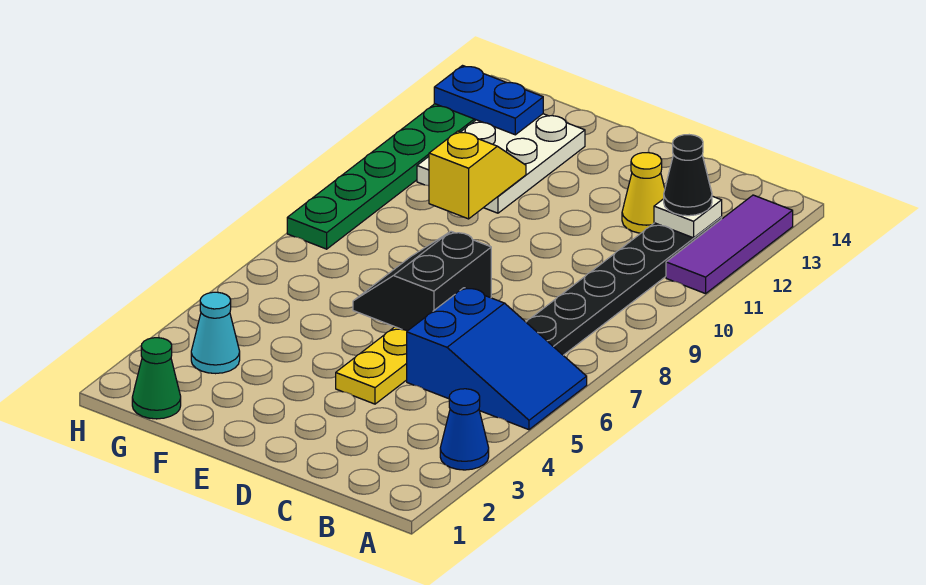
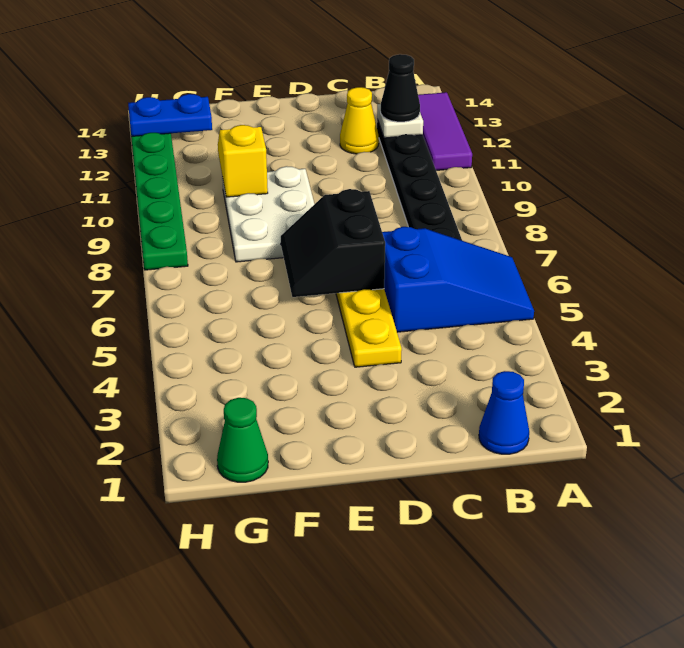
blue 1x1 cone [440,389,489,470] -> blue 1x1 cone moved to [479,371,529,454]
white 2x3 plate [417,114,585,213] -> white 2x3 plate moved to [222,166,314,262]
cyan 1x1 cone [191,292,240,374] -> none

